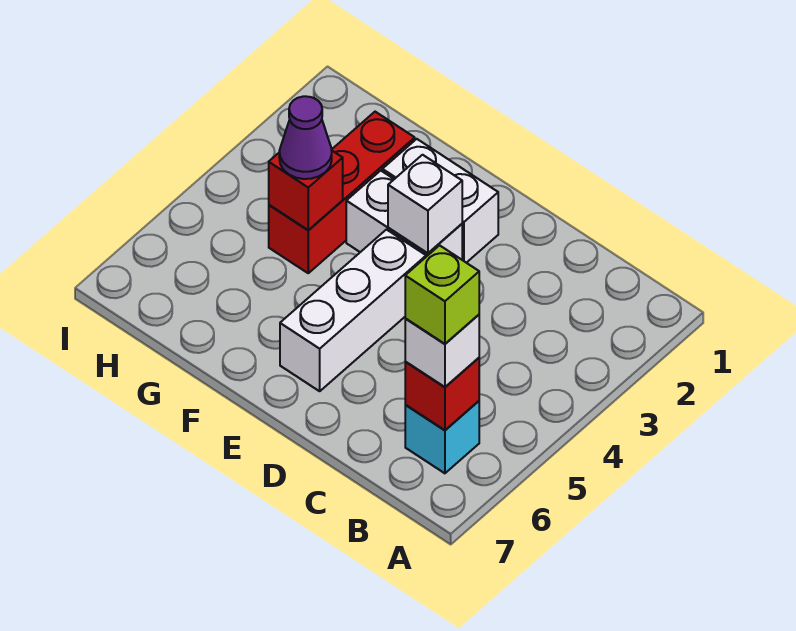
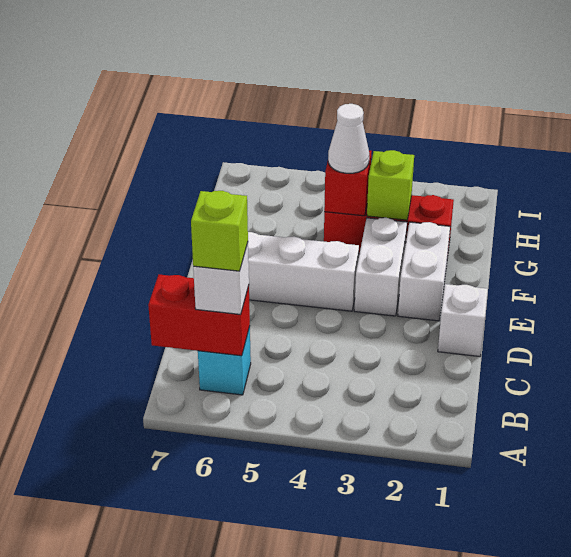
red 1x1 brick [405,358,479,430] -> red 1x2 brick [148,275,250,356]
white 1x1 brick [388,155,462,253] -> white 1x1 brick moved to [438,284,488,356]
none -> lime 1x1 brick [367,150,414,220]
purple 1x1 cone [279,96,332,179] -> white 1x1 cone [328,104,369,173]

